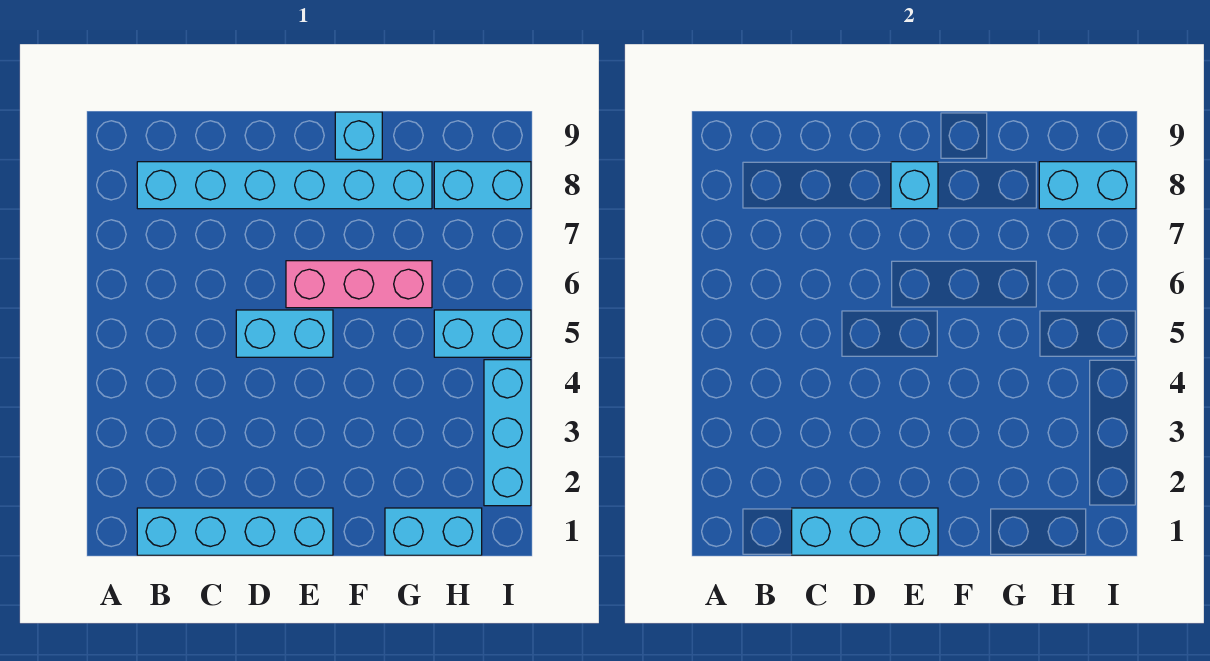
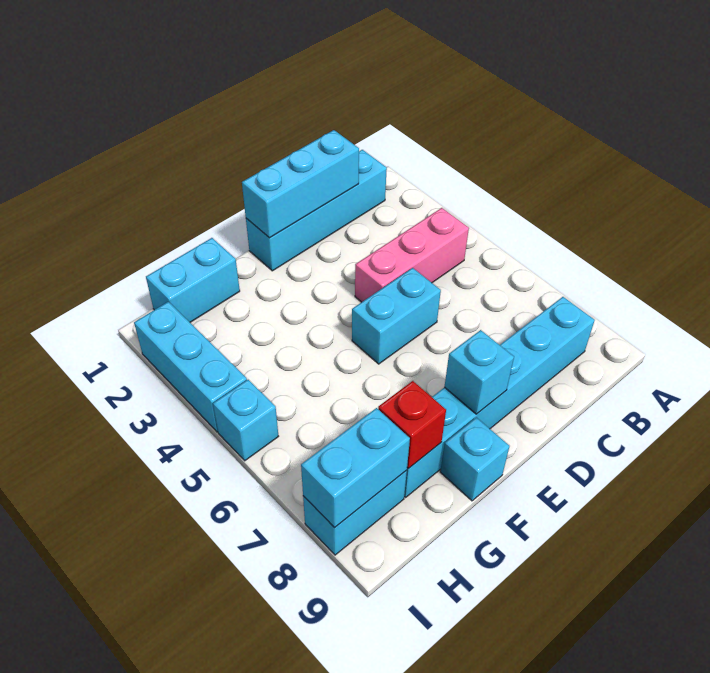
pink 1x3 brick [286,261,432,308] -> pink 1x3 brick moved to [355,208,469,302]
none -> red 1x1 brick [378,381,446,469]
cyan 1x2 brick [434,310,531,357] -> cyan 1x1 brick [213,380,279,461]

